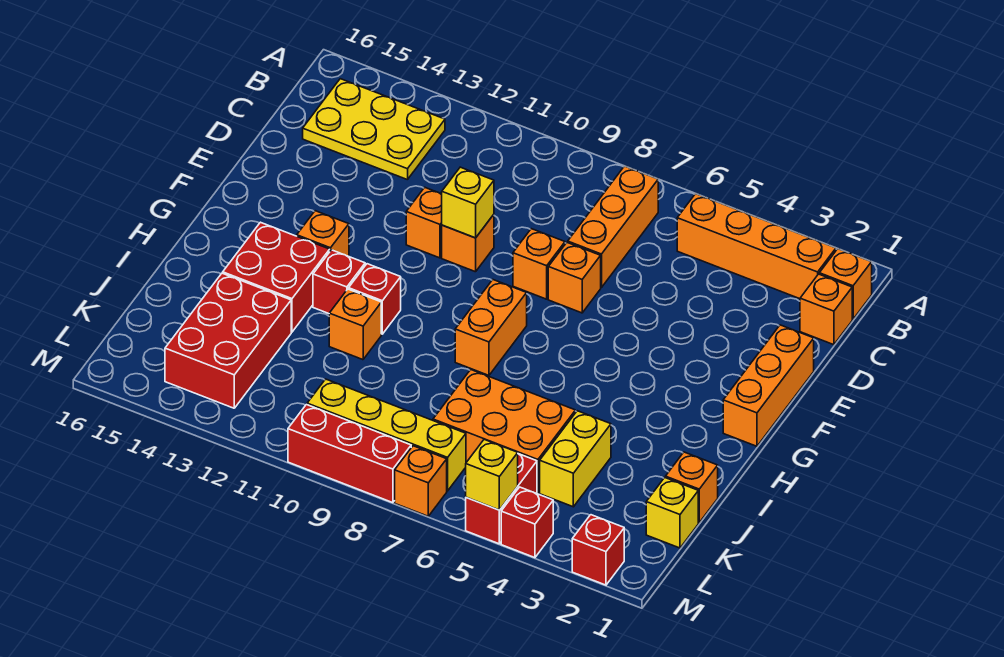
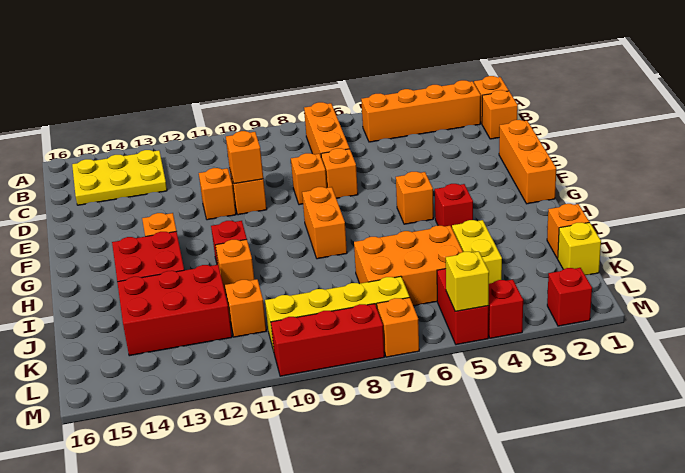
yellow 1x1 brick [442,167,494,238] -> orange 1x1 brick [226,131,263,184]
none -> orange 1x1 brick [396,172,433,224]
red 1x1 brick [313,250,365,314] -> red 1x1 brick moved to [435,184,473,228]
red 2x3 brick [165,273,291,408] -> red 2x3 brick turned to [117,265,232,356]
none -> orange 1x1 brick [225,279,266,337]

